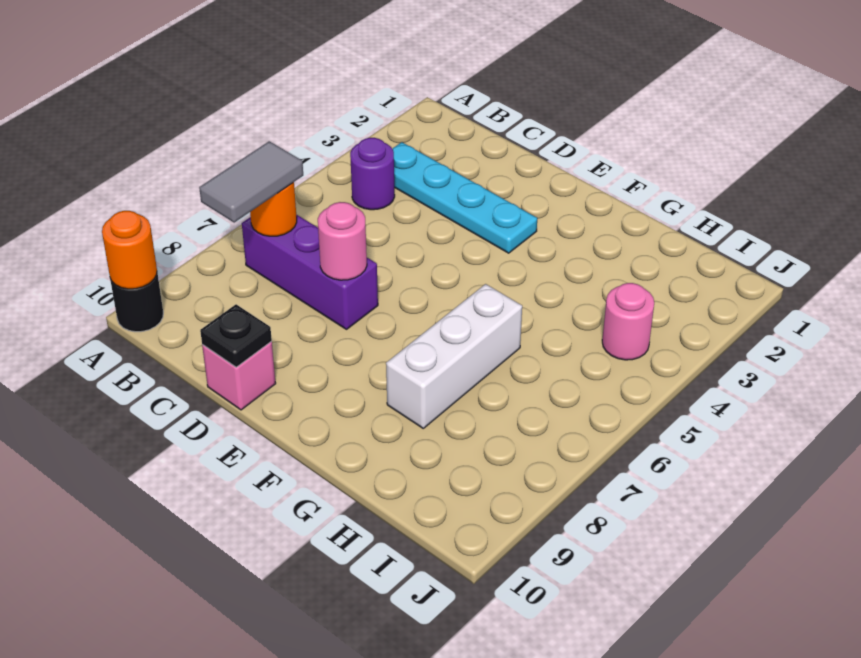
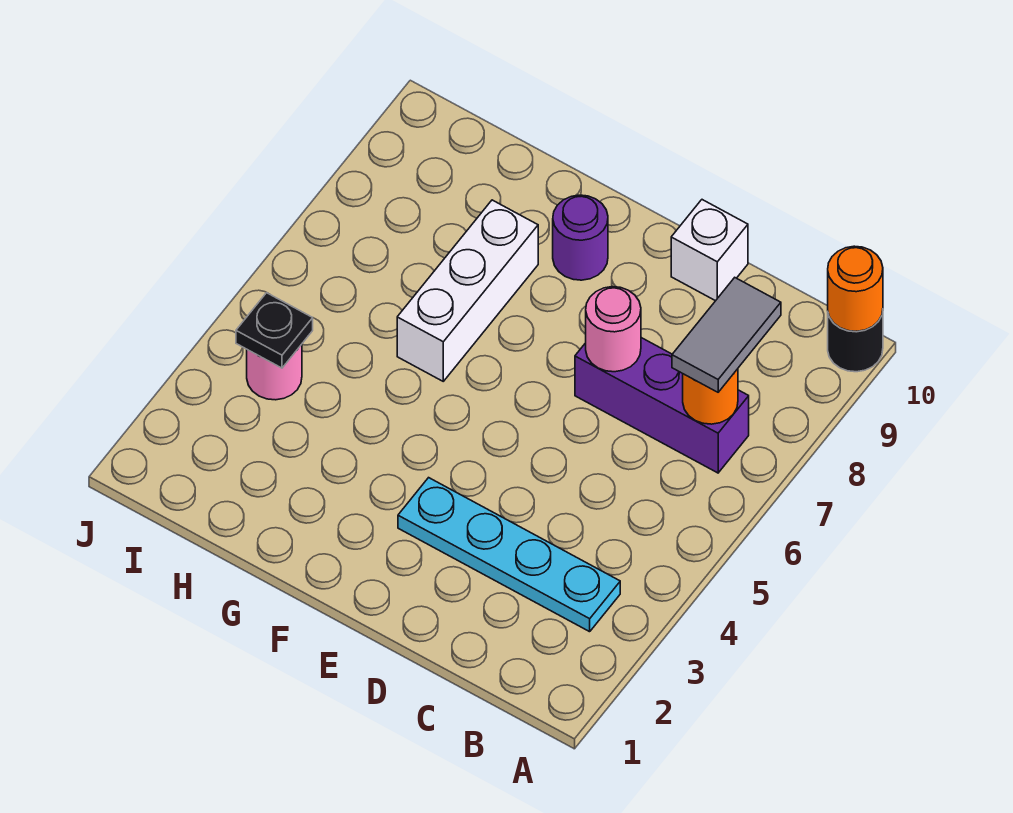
purple 1x1 round brick [350,138,395,210] -> purple 1x1 round brick moved to [553,195,608,280]
pink 1x1 brick [202,342,276,410] -> white 1x1 brick [671,200,748,301]
black 1x1 plate [200,304,272,367] -> black 1x1 plate moved to [236,293,313,368]

